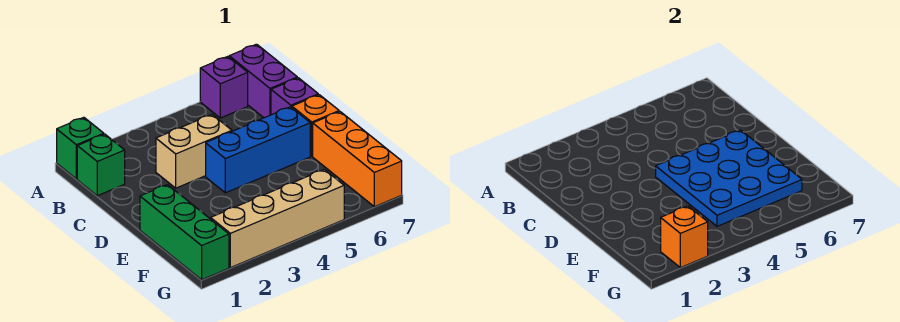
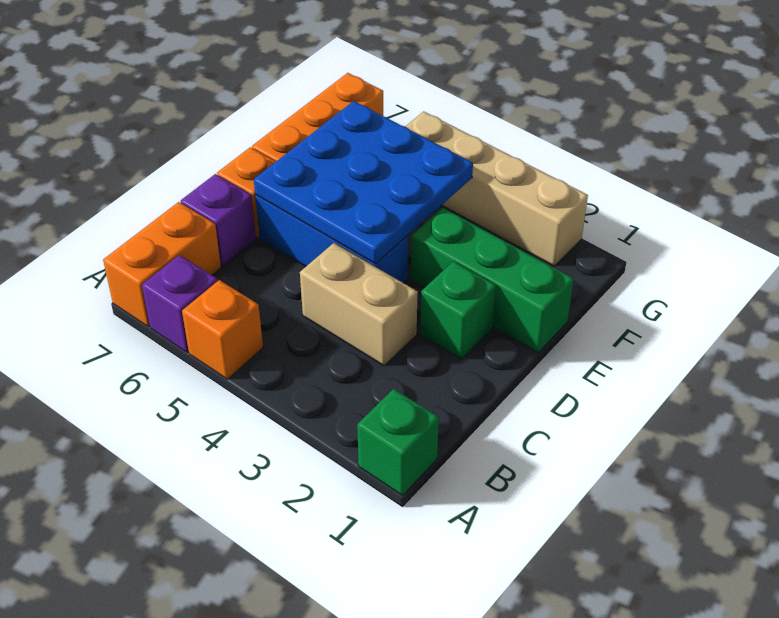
purple 1x2 brick [229,44,297,118] -> orange 1x2 brick [103,202,221,327]
green 1x1 brick [77,134,125,196] -> green 1x1 brick moved to [420,261,496,359]
green 1x3 brick [140,185,229,280] -> green 1x3 brick turned to [411,208,574,352]
orange 1x1 brick [661,206,708,268] -> orange 1x1 brick moved to [182,280,263,379]

